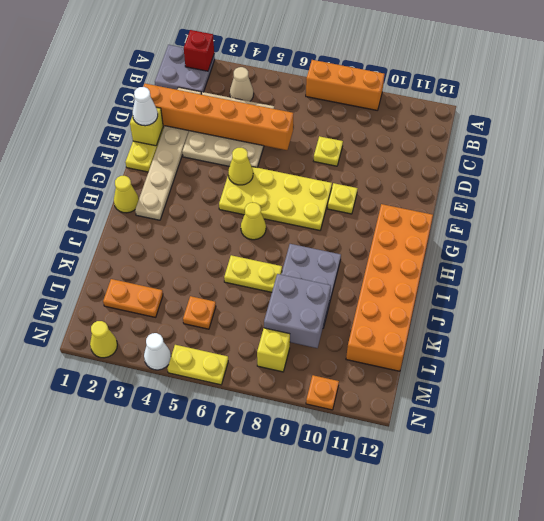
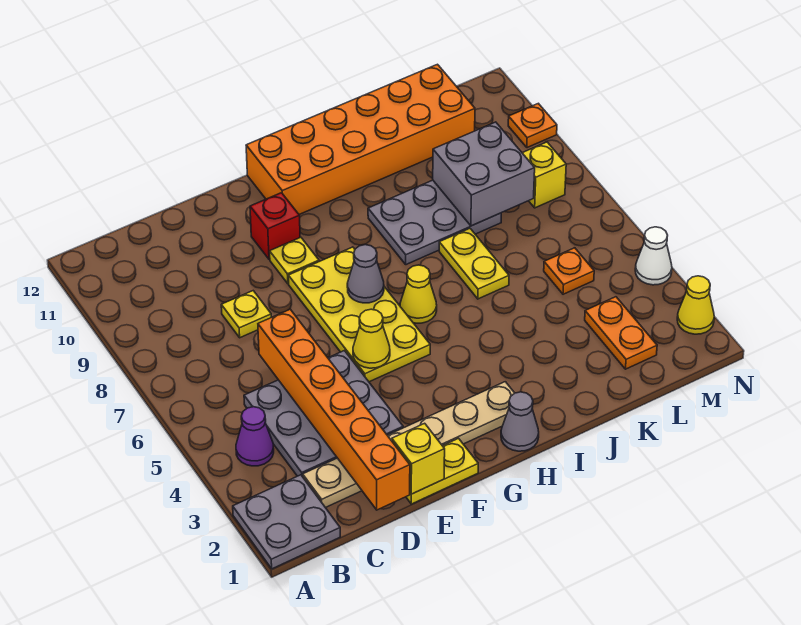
red 1x1 brick [184,30,214,71] -> red 1x1 brick moved to [250,193,300,259]
orange 1x3 brick [306,60,385,110] -> none
tan 1x1 cone [230,67,253,101] -> purple 1x1 cone [236,407,274,466]
tan 3x3 plate [182,92,274,168] -> grey 3x3 plate [244,351,403,477]
white 1x1 cone [132,87,158,126] -> none
none -> grey 1x1 cone [347,245,384,303]
yellow 1x1 cone [114,176,139,213] -> grey 1x1 cone [501,392,539,451]
yellow 1x2 plate [167,345,228,385] -> none

